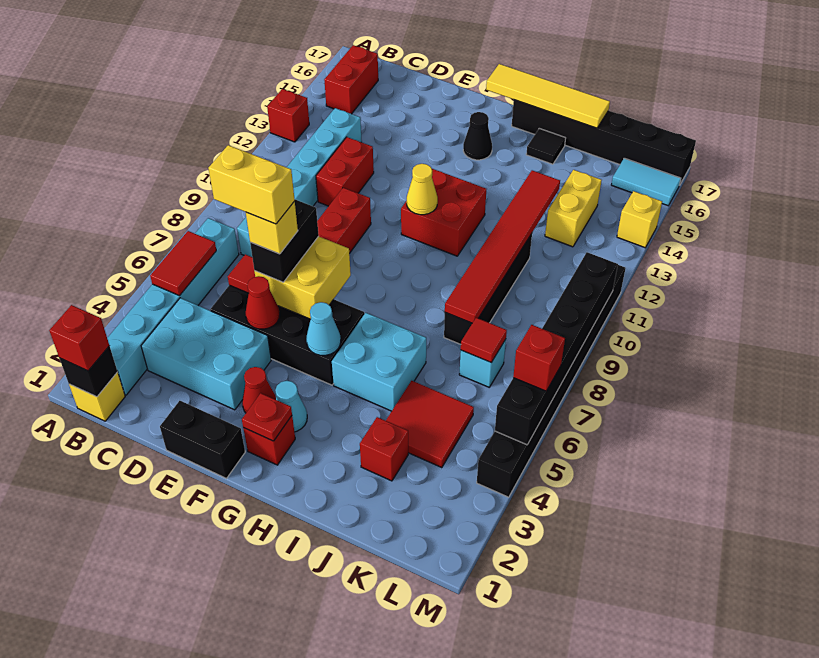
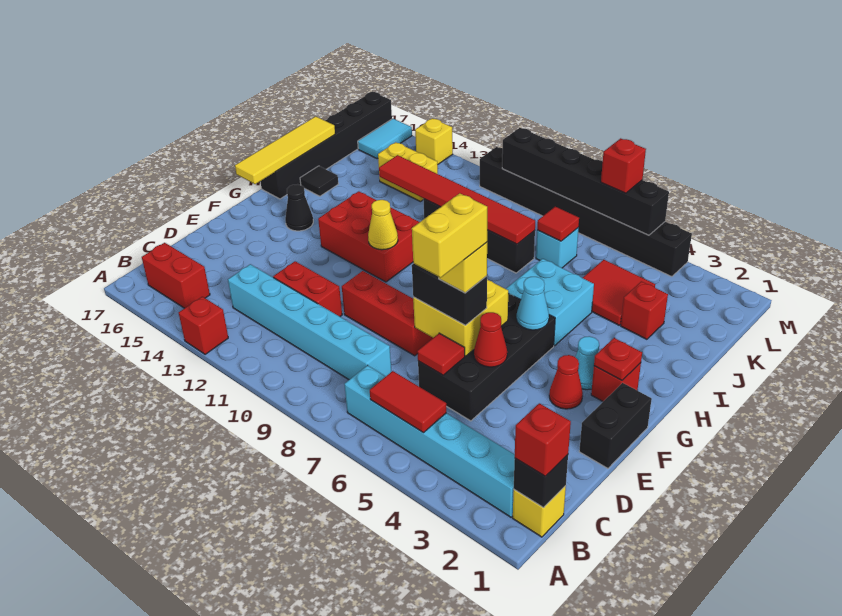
cyan 2x3 brick [141,298,271,410] -> none
red 2x2 brick [401,169,486,256] -> red 2x3 brick [318,191,419,282]

